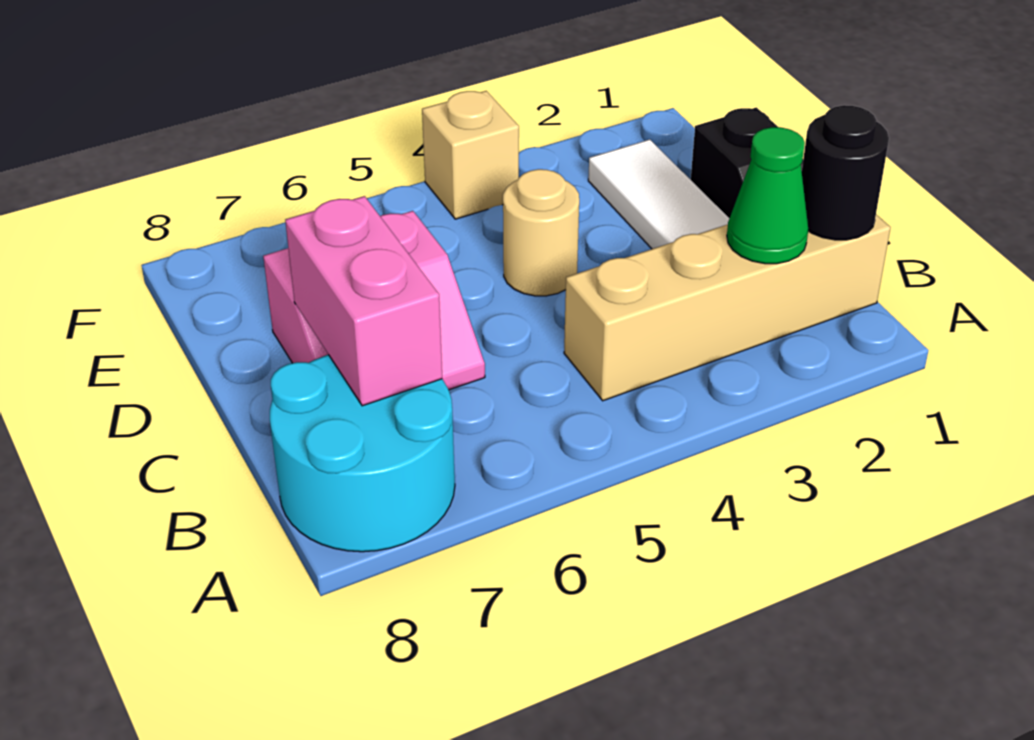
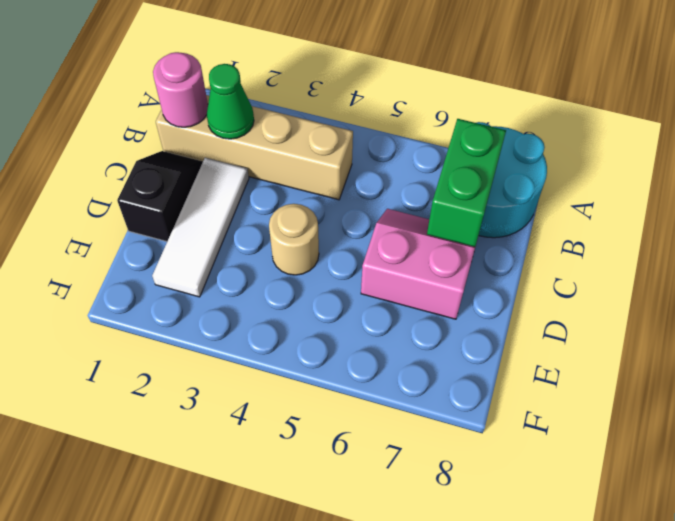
black 1x1 round brick [802,105,889,240] -> pink 1x1 round brick [153,52,208,127]
pink 1x2 brick [285,196,442,406] -> green 1x2 brick [427,119,506,247]
tan 1x1 brick [422,91,519,219] -> none

